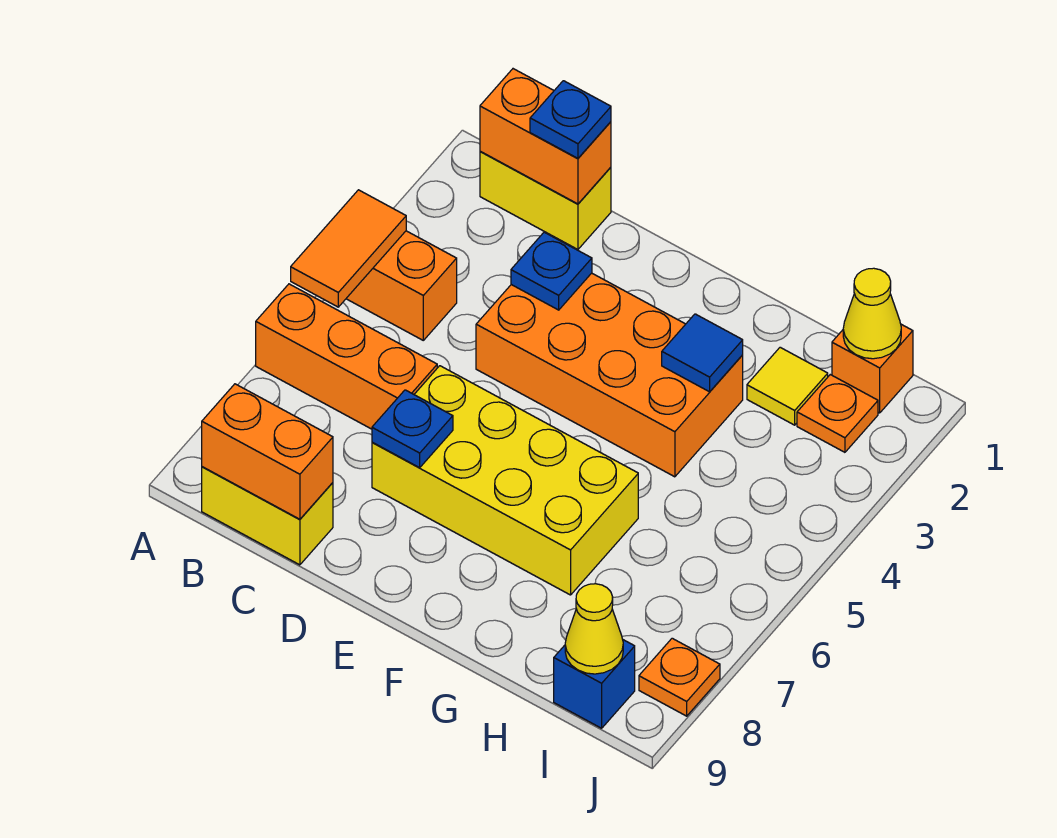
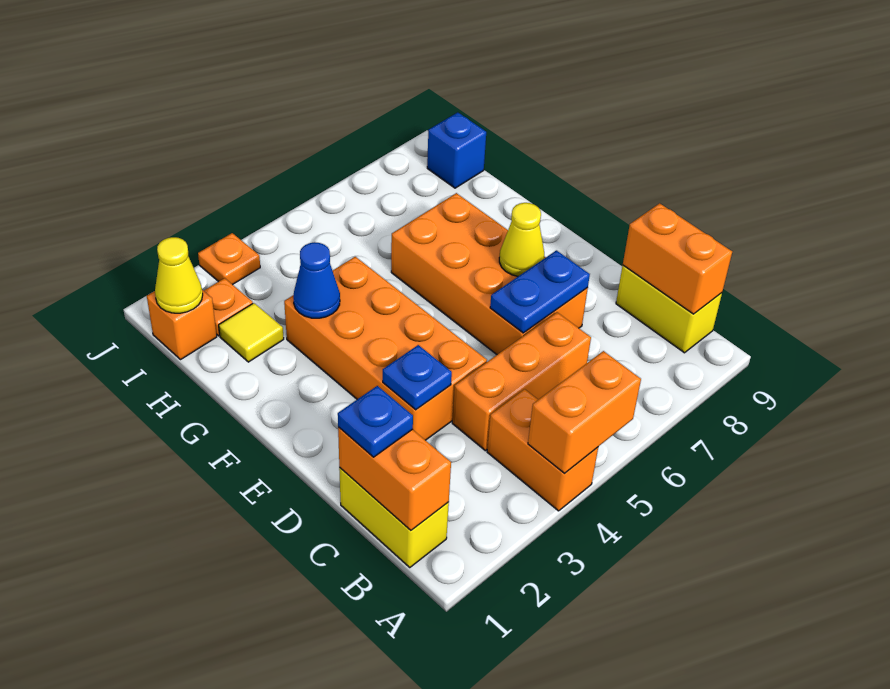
orange 1x2 tile [291,190,406,307] -> orange 1x2 brick [528,351,641,473]
orange 1x3 brick [256,284,437,429] -> orange 1x3 brick turned to [452,312,591,451]
yellow 2x4 brick [372,366,638,595] -> orange 2x4 brick [391,193,588,355]
blue 1x1 plate [372,390,453,468] -> blue 1x2 plate [490,250,590,333]
blue 1x1 tile [662,314,743,392] -> blue 1x1 cone [293,242,340,318]
yellow 1x1 cone [565,584,623,674] -> yellow 1x1 cone moved to [499,203,544,276]
orange 1x1 plate [639,638,720,716] -> orange 1x1 plate moved to [198,233,260,285]

